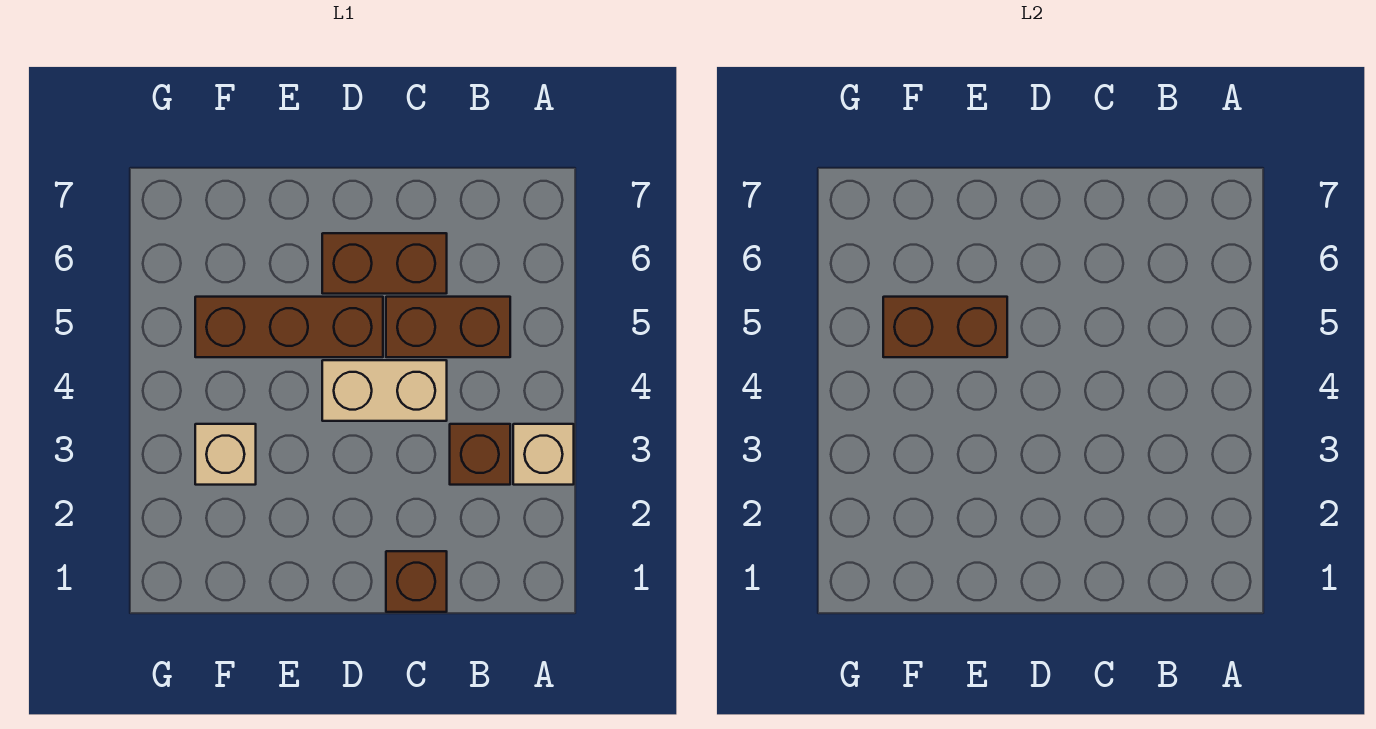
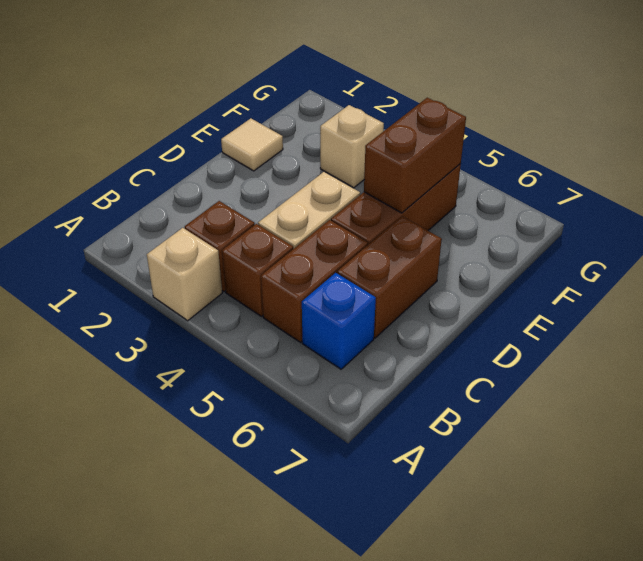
none -> blue 1x1 brick [302,273,376,369]
brown 1x1 brick [386,551,447,612] -> brown 1x1 brick moved to [222,224,293,316]
none -> tan 1x1 tile [221,118,283,171]

